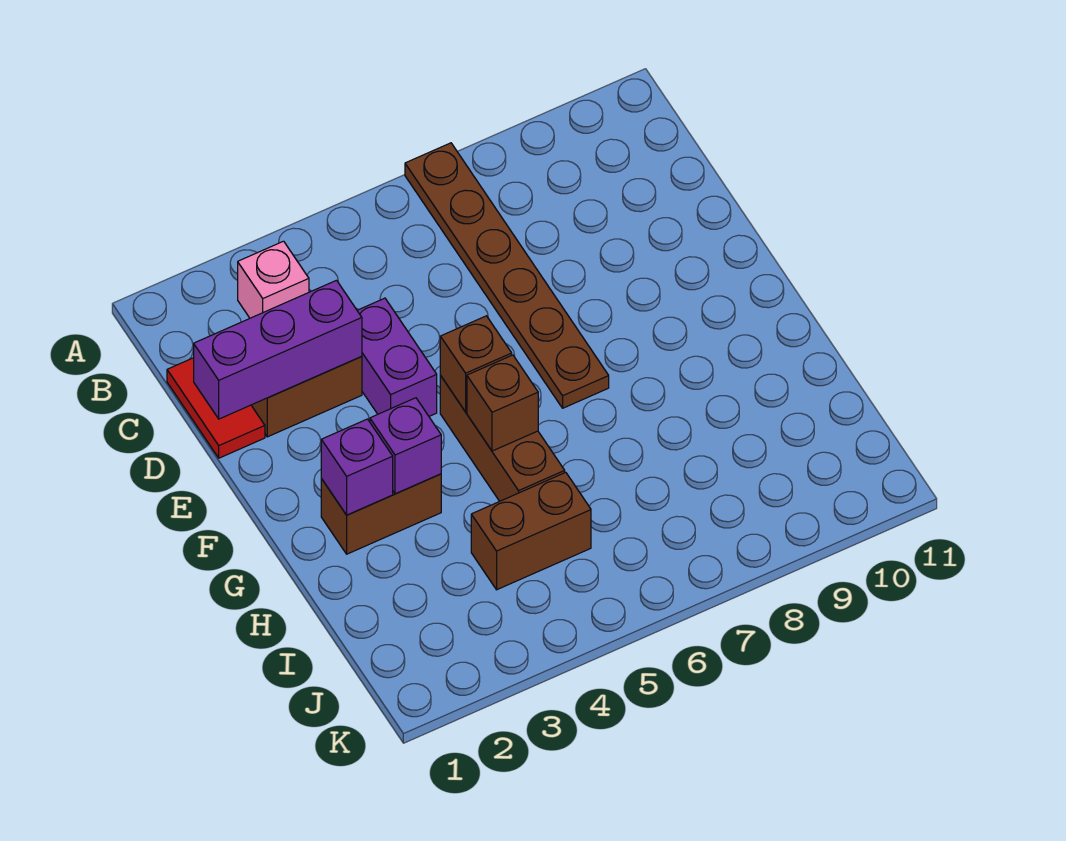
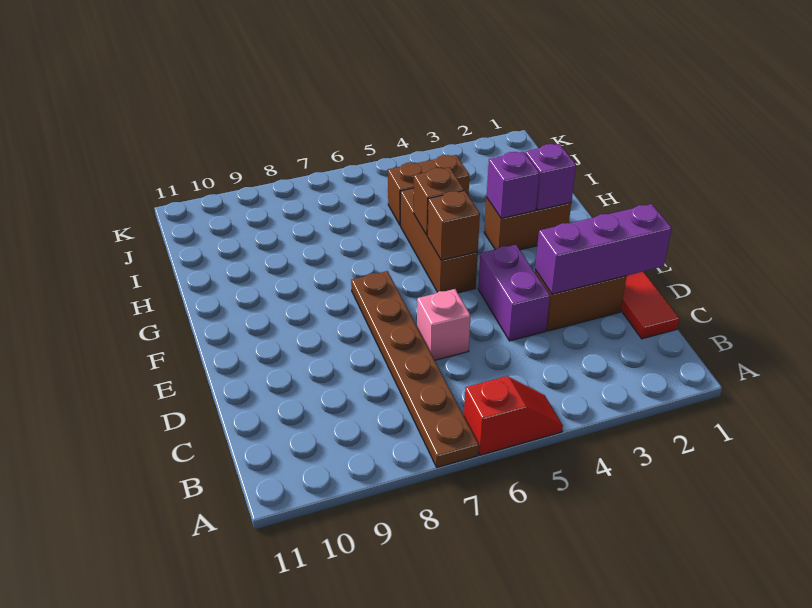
none -> red 1x2 slope [464,376,563,455]
pink 1x1 brick [238,241,309,318] -> pink 1x1 brick moved to [417,289,471,360]

